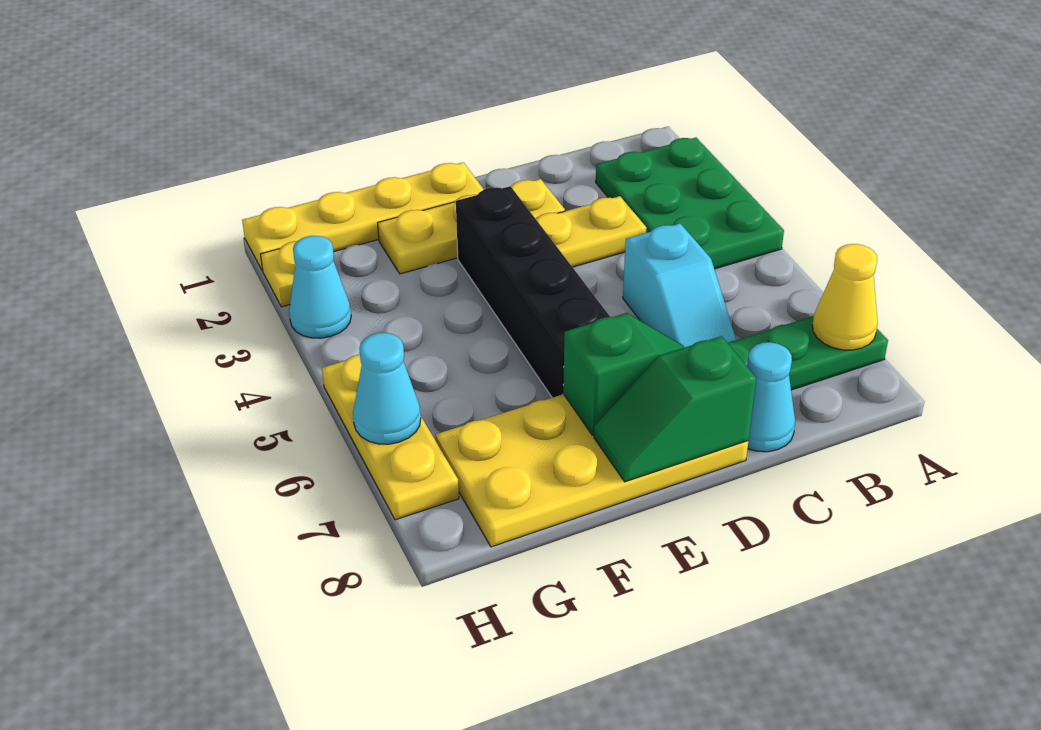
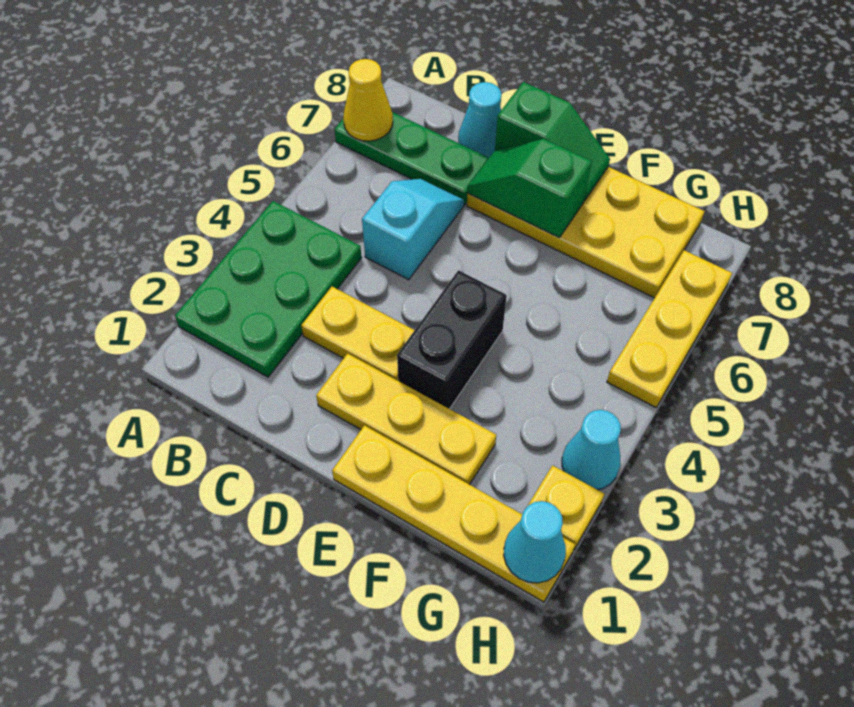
black 1x4 brick [456,186,610,398] -> black 1x2 brick [397,270,507,409]
cyan 1x1 cone [353,333,421,444] -> cyan 1x1 cone moved to [504,501,566,583]

